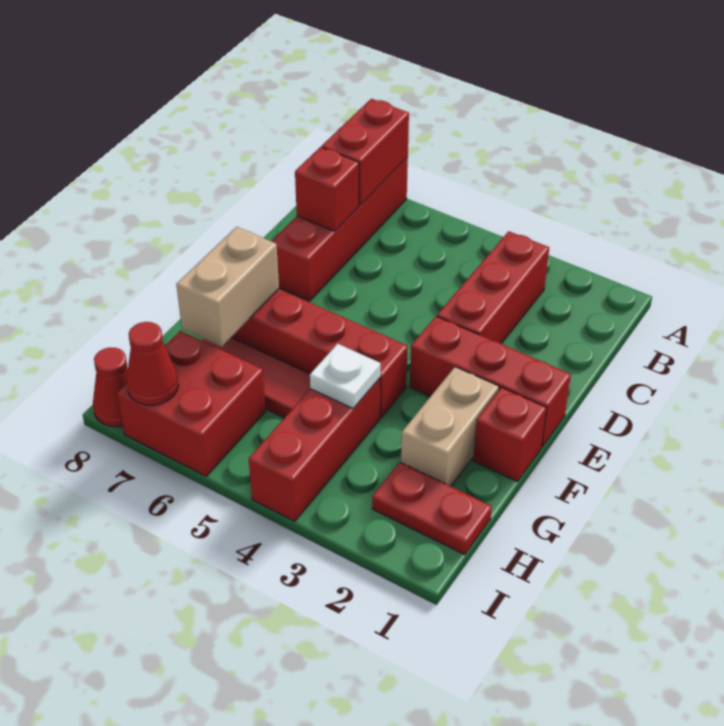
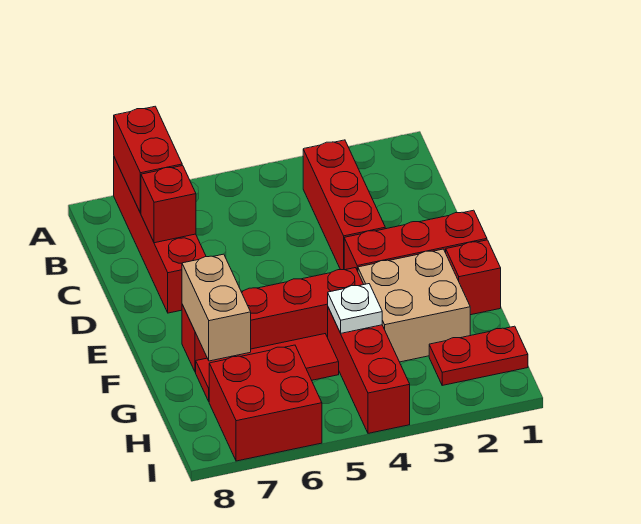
tan 1x2 brick [401,367,499,486] -> tan 2x2 brick [358,249,470,362]
red 1x1 cone [126,322,178,405] -> none
red 1x1 cone [93,348,128,427] -> none

